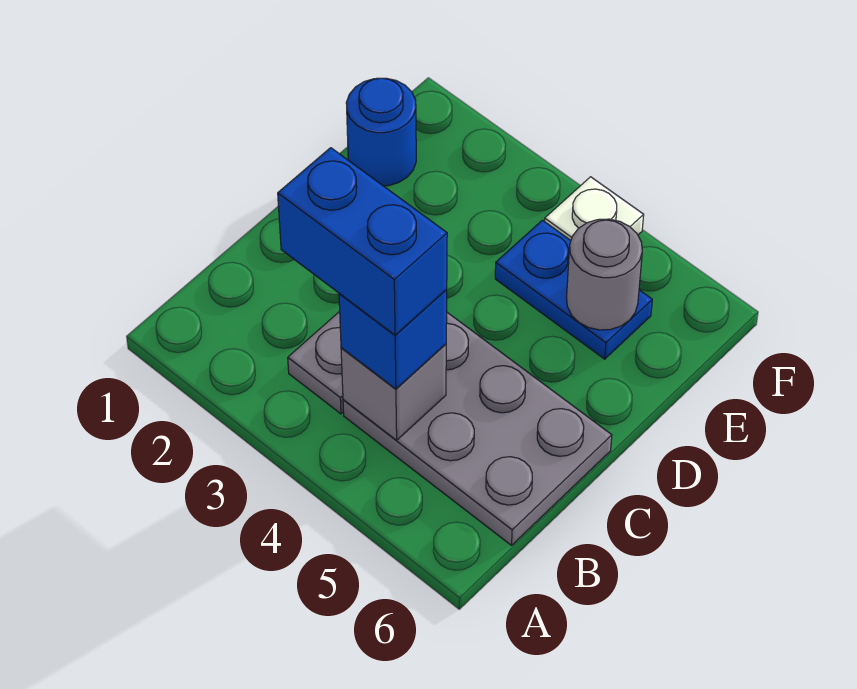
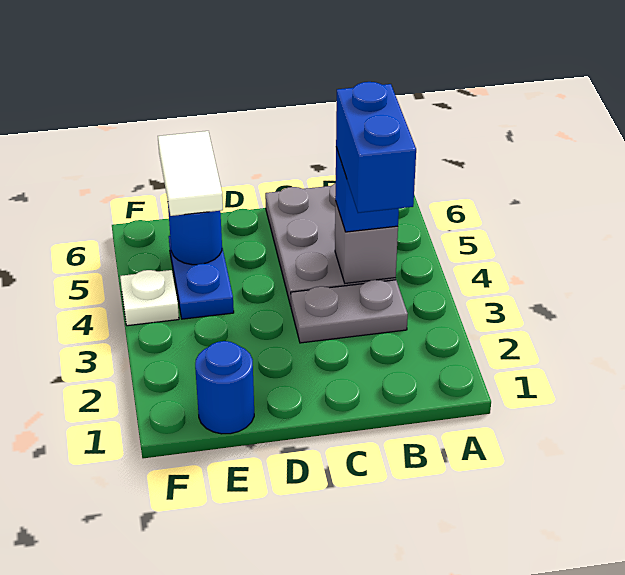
grey 1x1 round brick [567,219,642,330] -> blue 1x1 round brick [168,205,222,265]
none -> white 1x2 tile [158,131,223,216]

